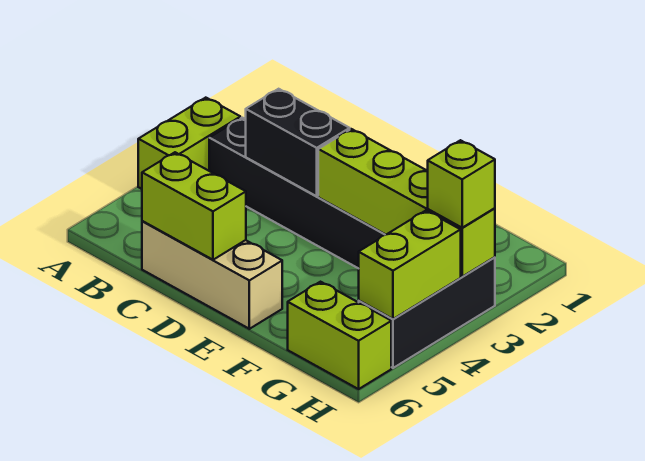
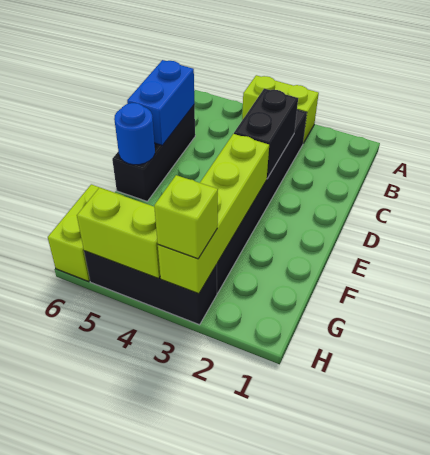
tan 1x3 brick [142,221,282,329] -> black 1x3 brick [112,105,195,201]
lime 1x2 brick [142,152,246,260] -> blue 1x2 brick [127,60,194,145]
none -> blue 1x1 round brick [114,103,155,165]

